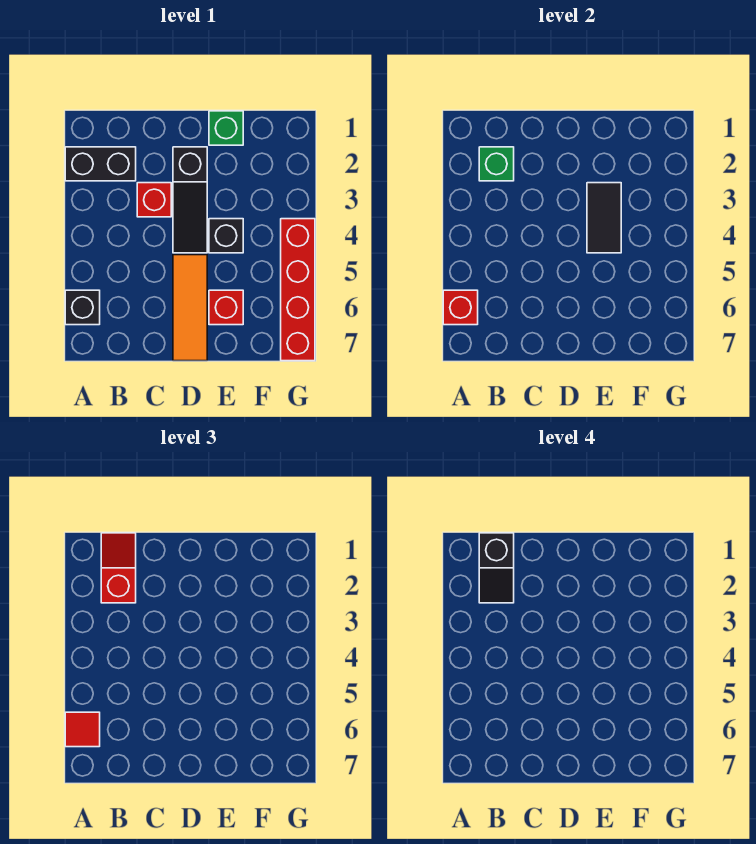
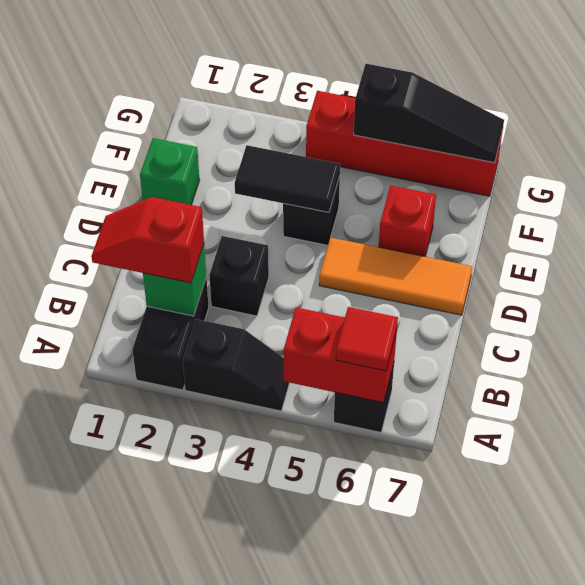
red 1x1 brick [443,290,478,325] -> red 1x2 brick [283,307,397,403]
black 1x2 slope [479,533,514,603] -> black 1x2 slope moved to [183,319,289,411]
red 1x1 brick [137,183,171,217] -> black 1x1 brick [209,236,269,316]
black 1x3 slope [173,147,207,253] -> black 1x3 slope moved to [354,64,504,163]

